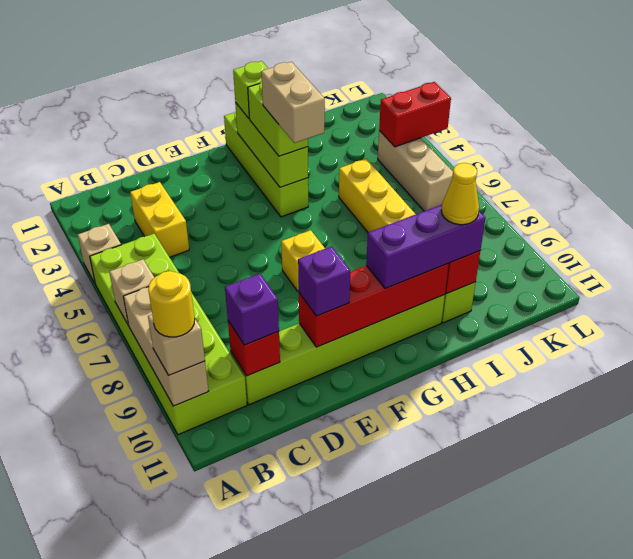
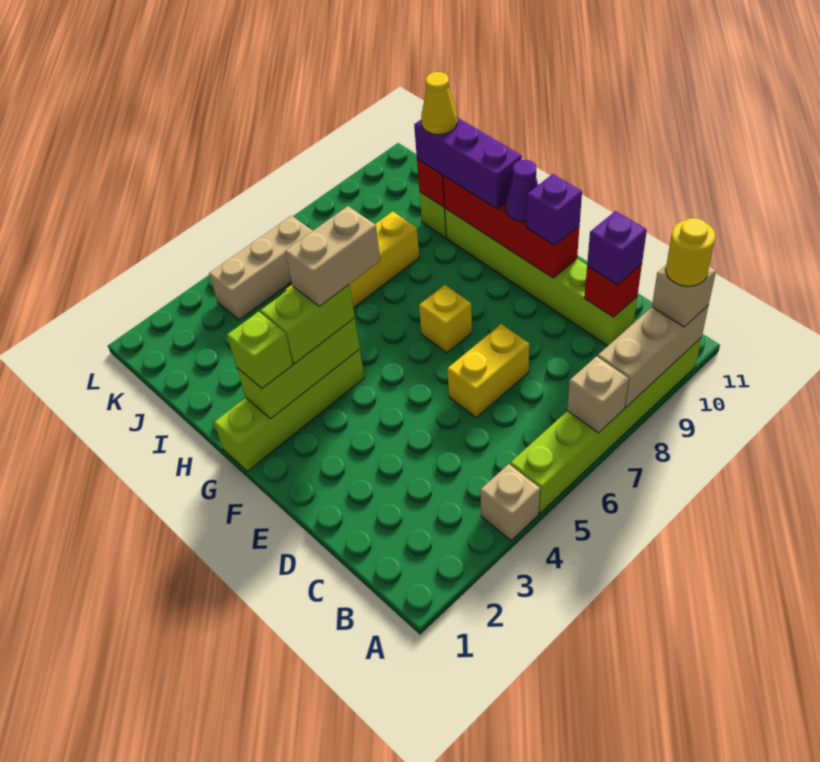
lime 2x6 brick [90,234,247,435] -> lime 1x6 brick [510,337,702,513]
yellow 1x2 brick [130,182,189,257] -> yellow 1x2 brick moved to [447,324,529,417]
none -> purple 1x1 cone [506,160,538,222]
red 1x2 brick [379,82,451,147] -> none

